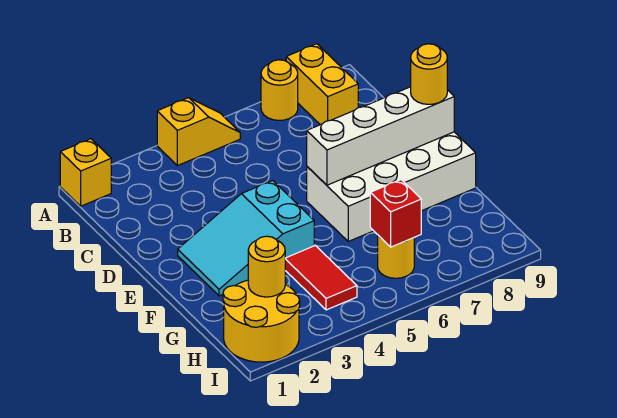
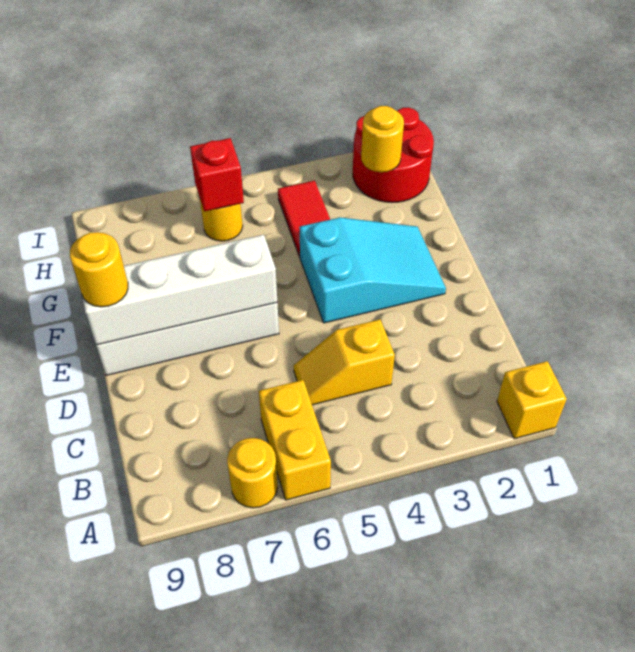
yellow 1x2 slope [157,98,240,166] -> yellow 1x2 slope moved to [294,319,395,405]
yellow 1x2 brick [286,44,358,125] -> yellow 1x2 brick moved to [259,380,331,500]
yellow 2x2 round brick [223,280,300,362] -> red 2x2 round brick [353,108,434,203]

